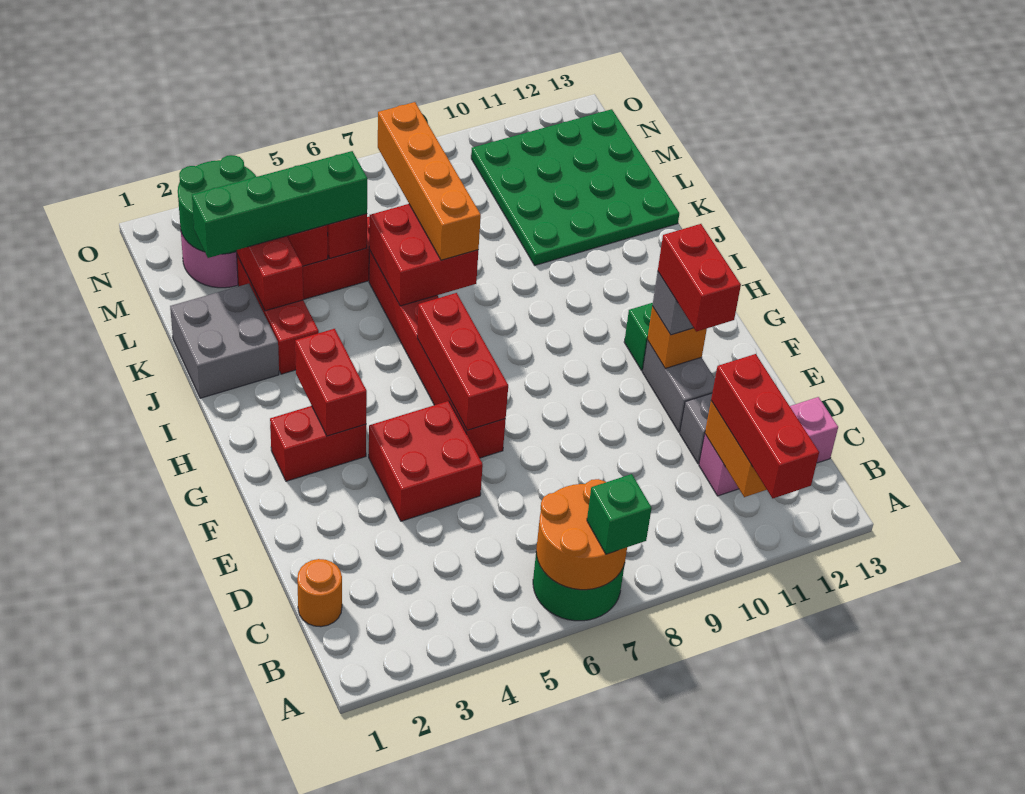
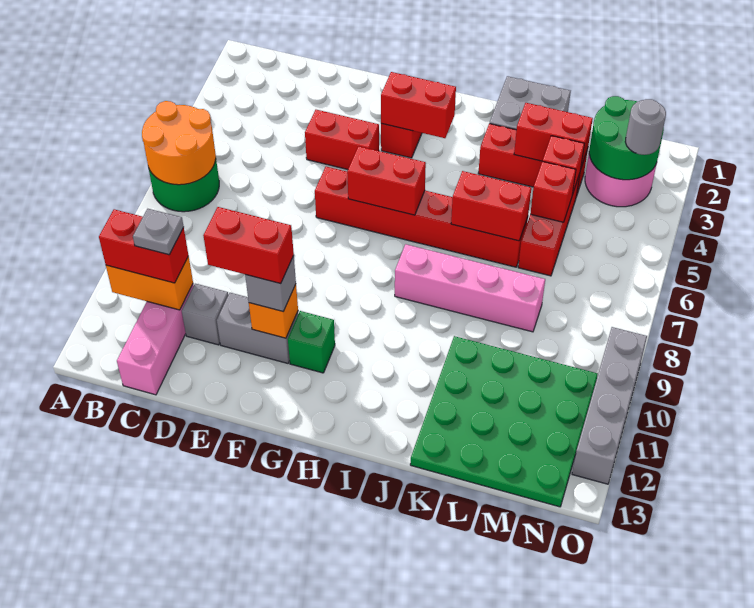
green 1x1 brick [587,474,652,554] -> none
red 1x3 brick [711,354,819,498] -> red 1x2 brick [99,209,188,283]
orange 1x1 round brick [297,559,342,627] -> none
none -> grey 1x1 plate [133,209,184,255]
red 2x2 brick [369,401,483,521] -> red 1x2 brick [305,110,379,170]
red 1x3 brick [417,293,508,430] -> red 1x2 brick [347,146,426,215]
none -> pink 1x4 brick [395,244,545,332]
red 2x2 brick [369,204,478,306] -> red 1x2 brick [451,171,531,241]
orange 1x4 brick [378,102,481,260] -> none
green 1x4 brick [192,151,368,258] -> none
none -> grey 1x1 round brick [625,99,666,155]
none -> grey 1x4 brick [572,327,647,484]

